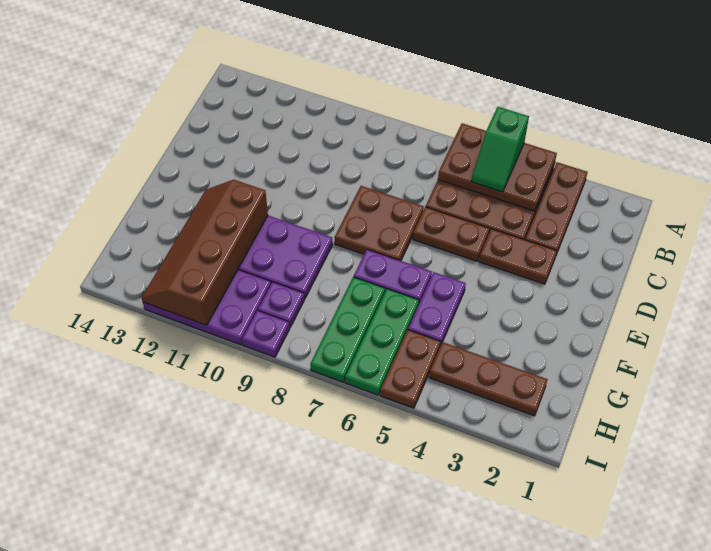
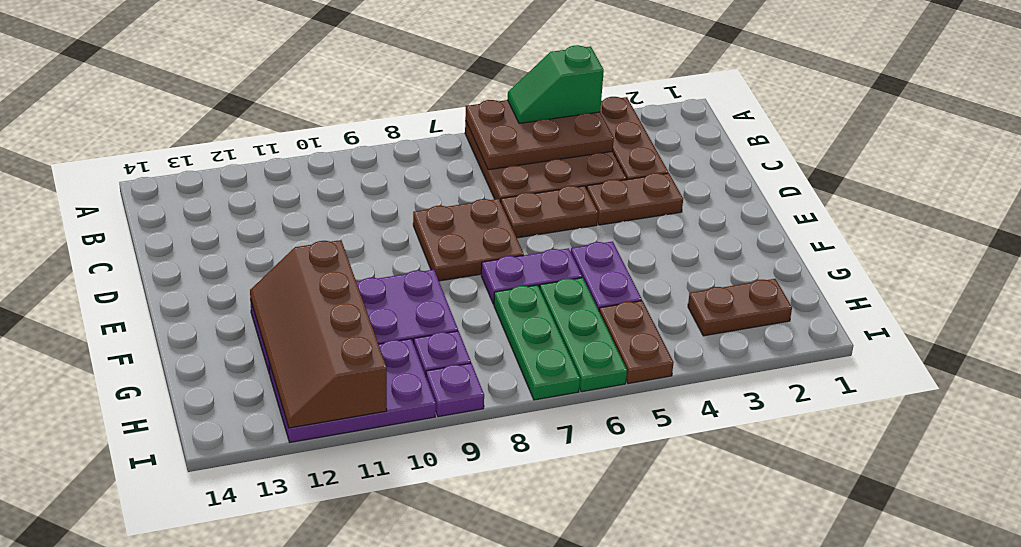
green 1x2 slope [471,107,529,192] -> green 1x2 slope turned to [508,45,604,123]
brown 1x3 plate [429,342,548,416] -> brown 1x2 plate [688,279,792,336]

